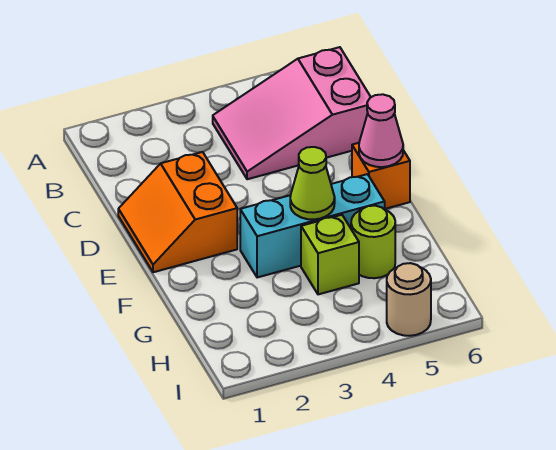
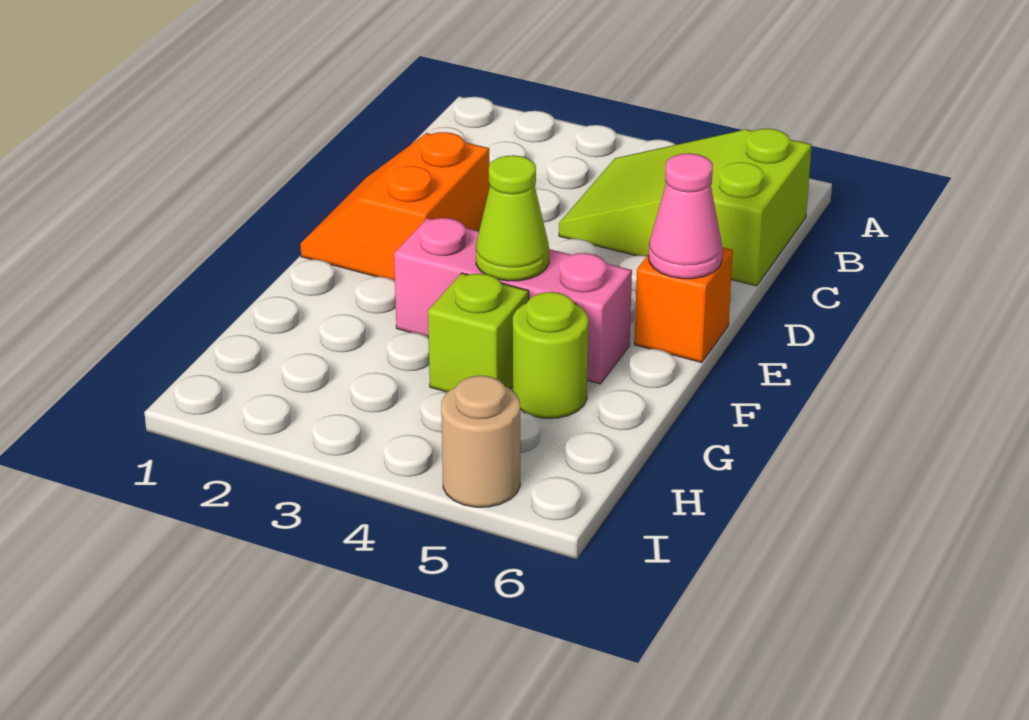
pink 2x3 slope [213,47,371,179] -> lime 2x3 slope [559,129,812,286]
cyan 1x3 brick [240,174,385,278] -> pink 1x3 brick [394,218,632,384]

